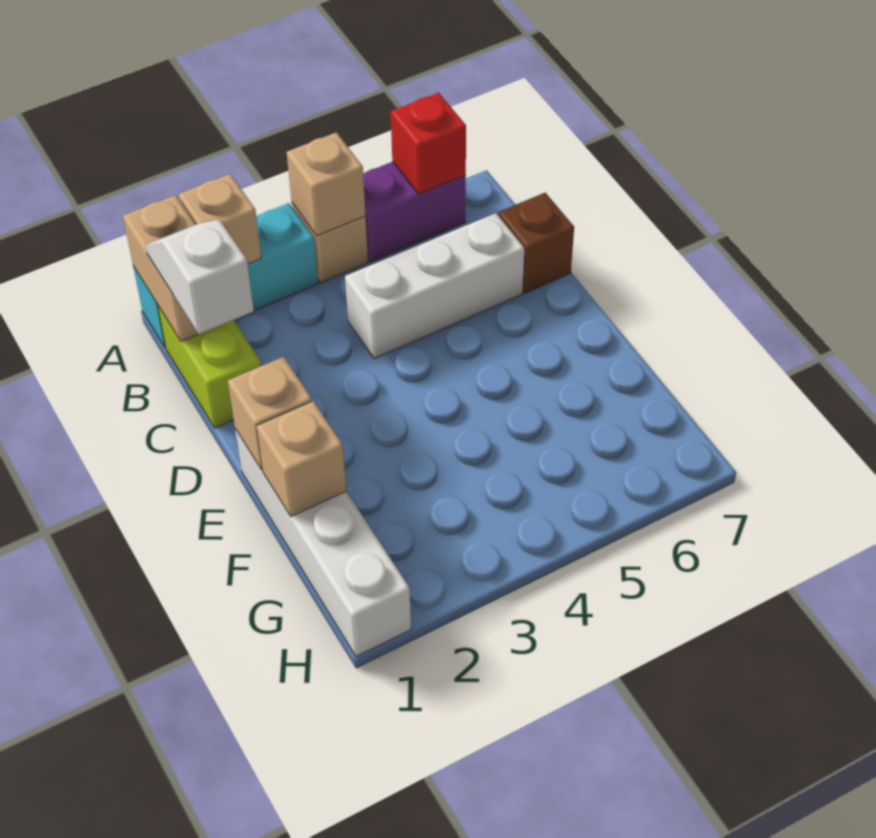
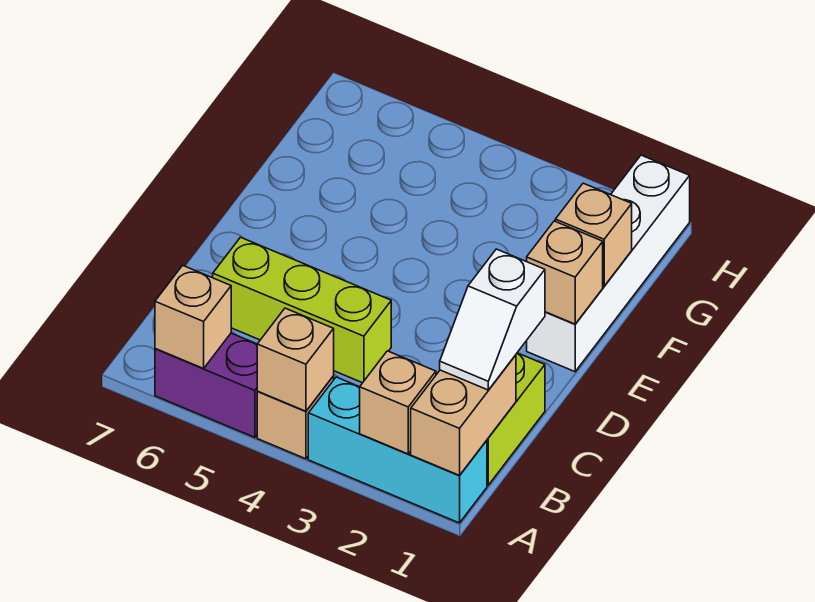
red 1x1 brick [391,93,466,194] -> tan 1x1 brick [155,265,231,368]
white 1x3 brick [345,213,524,359] -> lime 1x3 brick [213,237,391,383]
brown 1x1 brick [498,193,574,293] -> none

